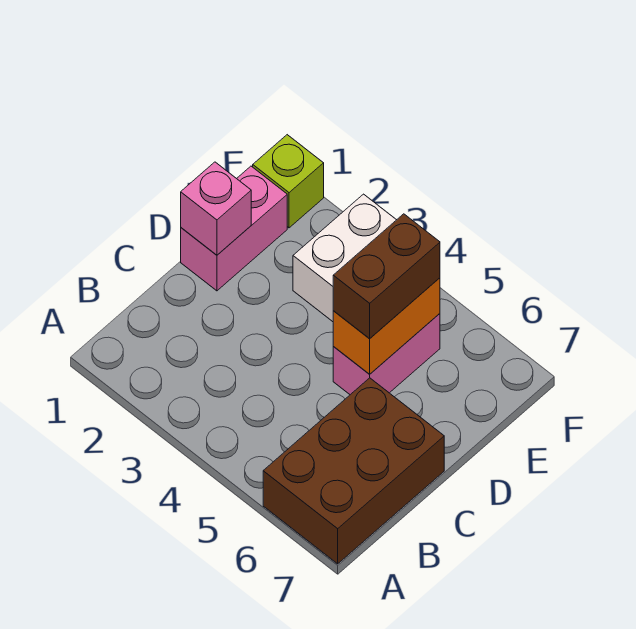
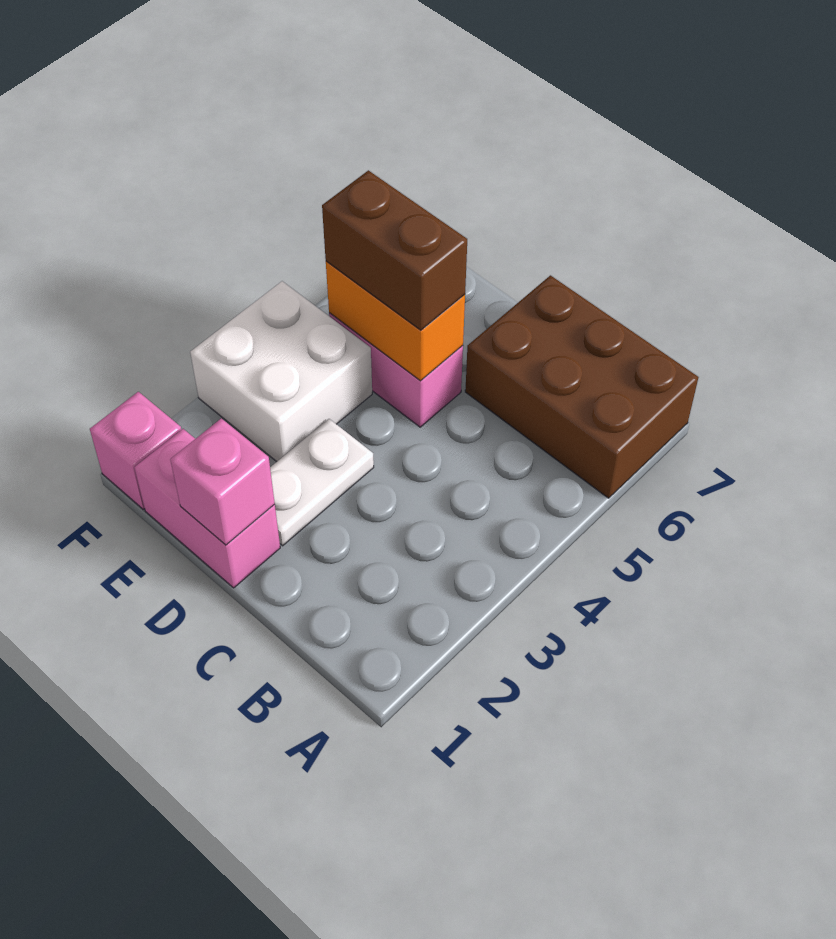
none -> white 1x2 plate [270,419,374,546]
lime 1x1 brick [253,135,324,228] -> pink 1x1 brick [90,392,181,509]

